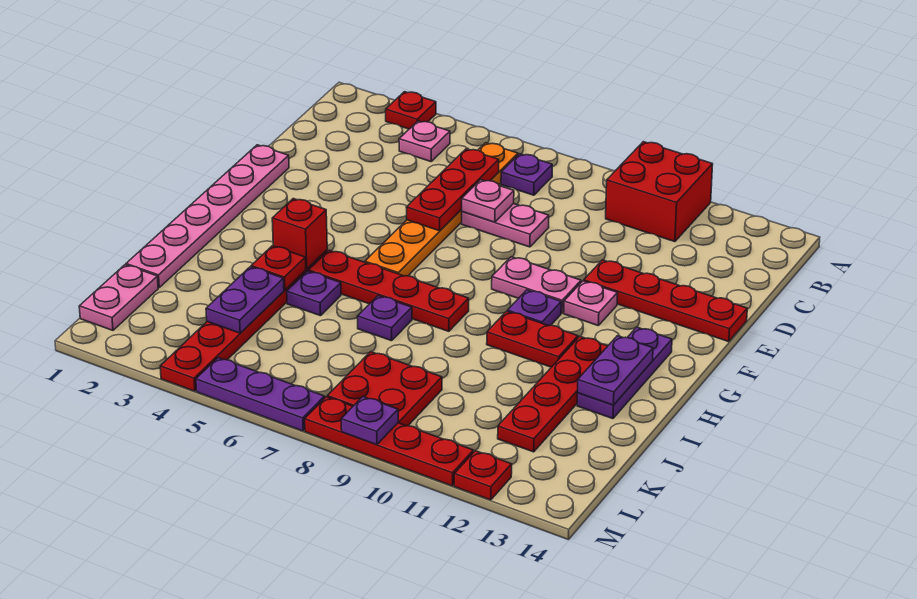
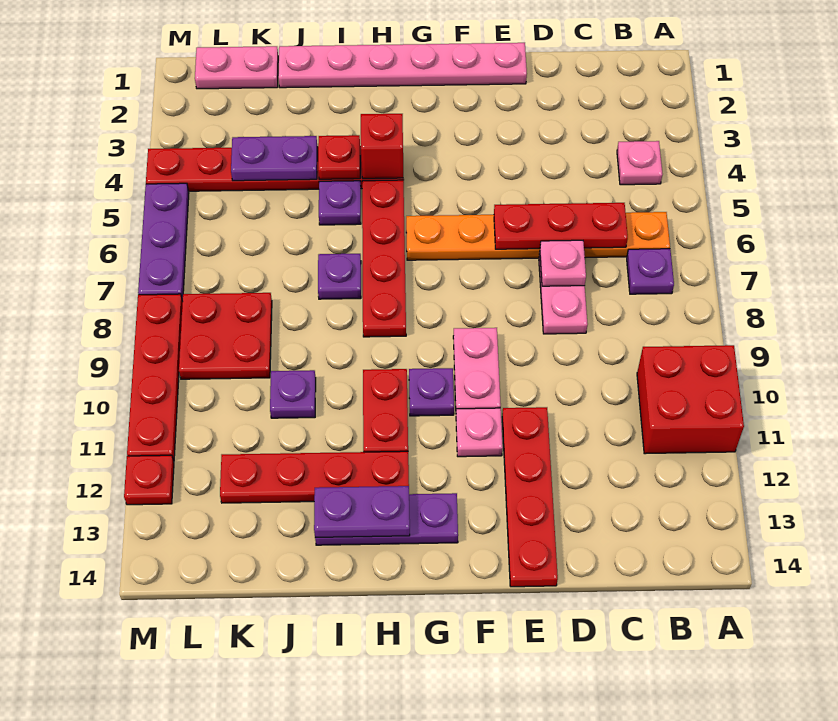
red 1x1 plate [386,92,436,129] -> none
purple 1x1 plate [341,397,398,445] -> purple 1x1 plate moved to [270,370,316,418]

